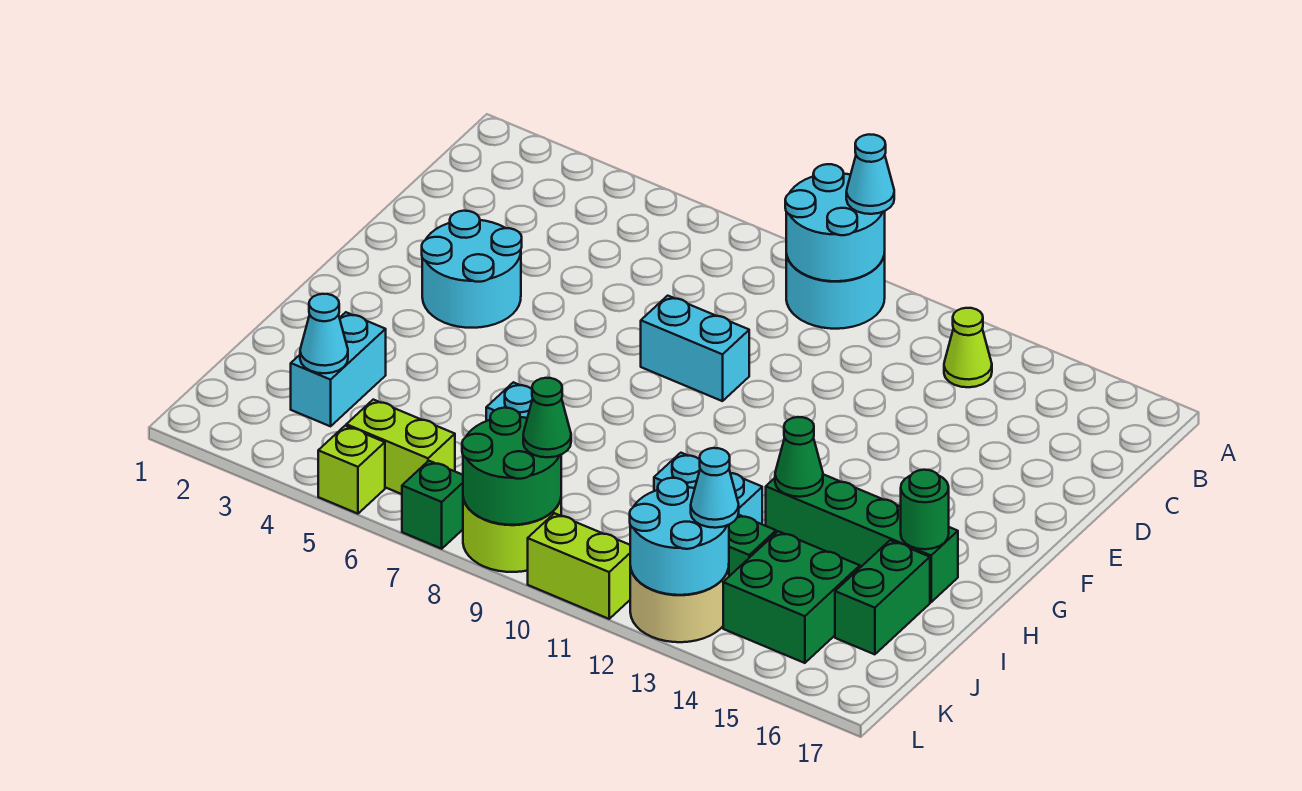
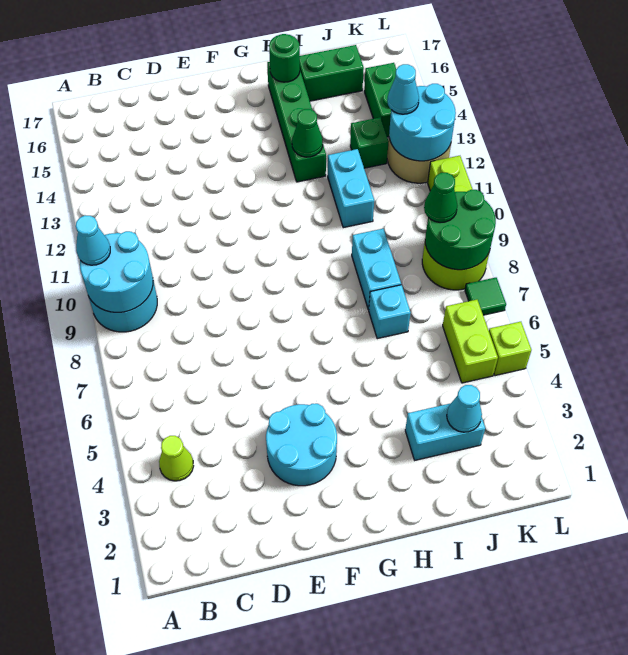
lime 1x1 cone [944,308,992,387] -> lime 1x1 cone moved to [159,436,193,481]
cyan 1x2 brick [641,296,749,401] -> cyan 1x2 brick moved to [352,229,401,310]
green 2x2 brick [723,531,860,663] -> green 1x2 brick [364,63,396,137]
green 1x1 brick [402,461,463,549] -> green 1x1 tile [465,278,506,315]

